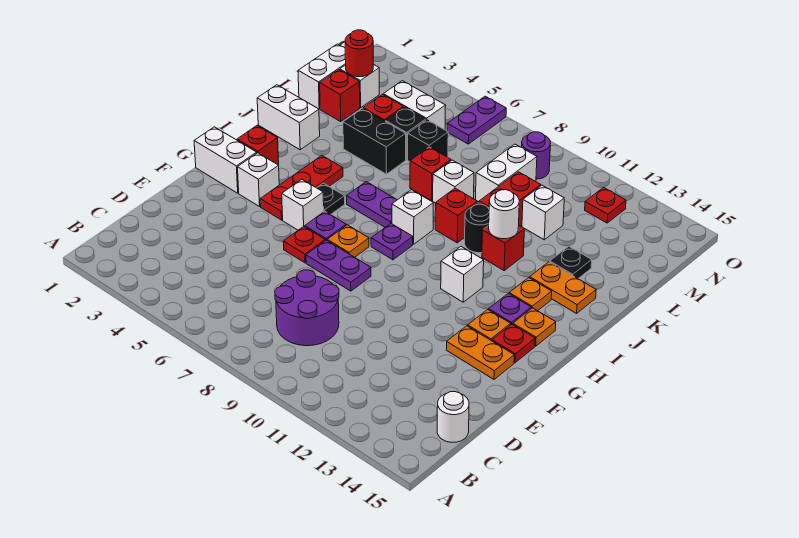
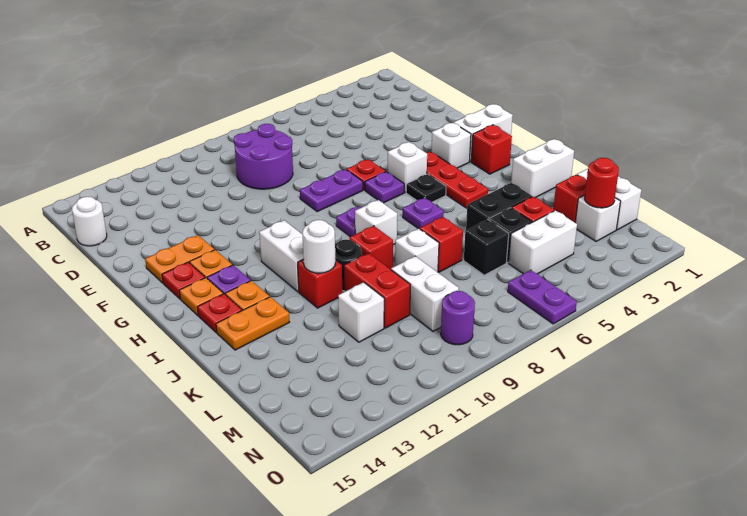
orange 1x1 plate [327,225,369,257] -> none
white 1x1 brick [441,247,484,302] -> white 1x2 brick [259,220,304,292]
purple 1x2 plate [347,182,397,227] -> purple 1x1 plate [403,198,444,229]
black 1x1 plate [550,246,592,279] -> none
red 1x1 plate [585,187,626,223] -> red 1x1 plate moved to [197,294,242,332]

